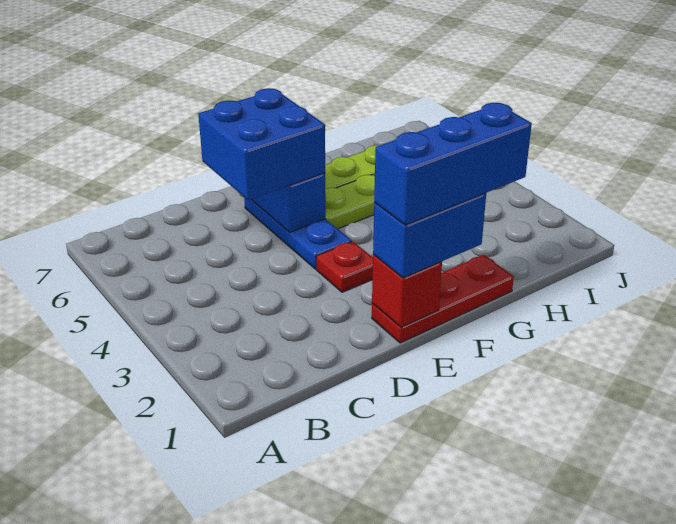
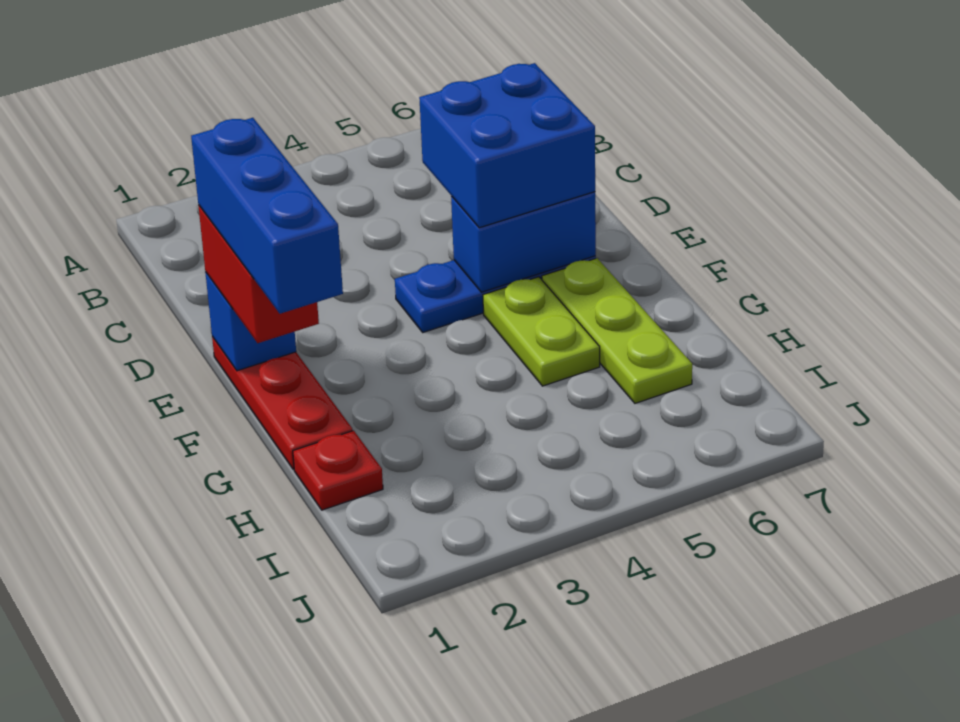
red 1x1 brick [372,254,442,327] -> blue 1x1 brick [205,272,296,371]
blue 1x2 brick [373,193,486,278] -> red 1x2 brick [198,205,319,343]
red 1x1 plate [316,241,373,292] -> red 1x1 plate moved to [293,431,383,510]

